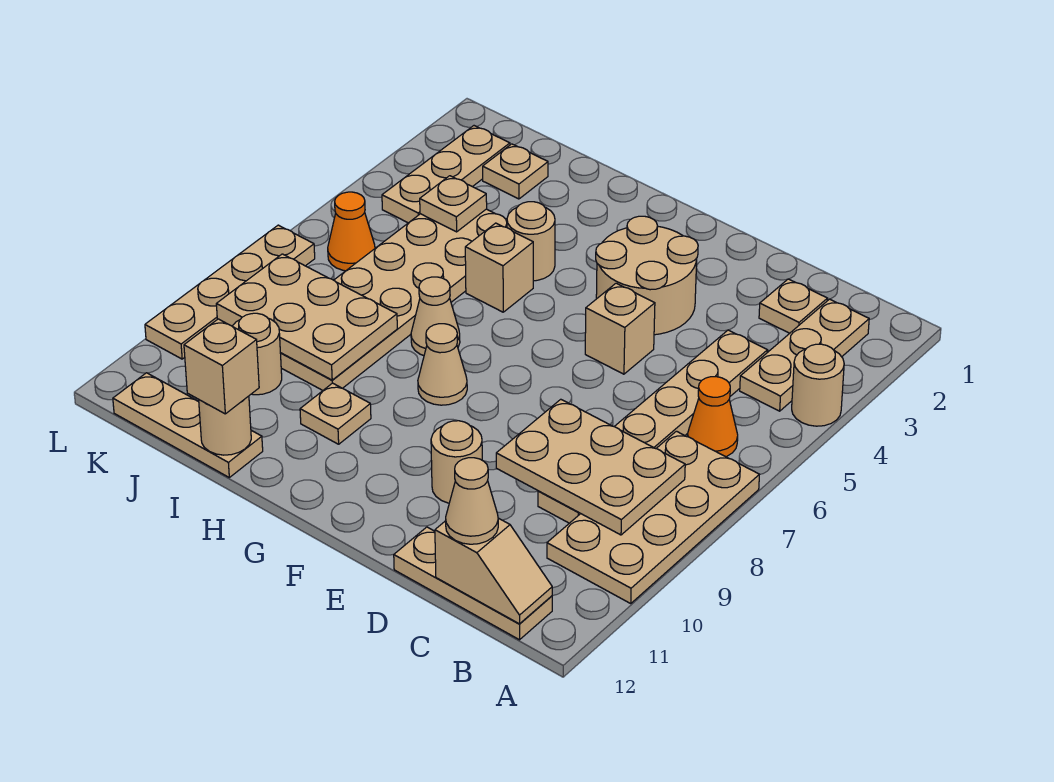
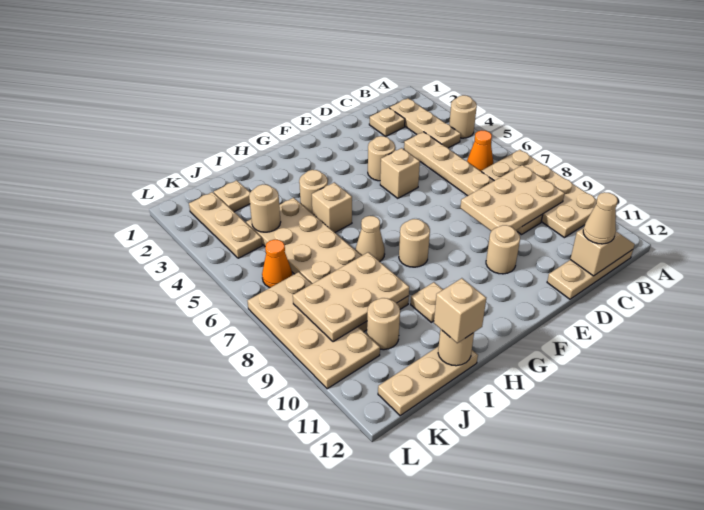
tan 2x2 round brick [596,216,698,335] -> tan 1x1 round brick [368,136,395,181]
tan 1x1 cone [418,324,467,405] -> tan 1x1 round brick [399,219,430,267]
tan 1x1 plate [420,176,487,232] -> tan 1x1 round brick [249,184,281,232]
tan 1x4 plate [145,225,315,359] -> tan 2x4 plate [247,272,380,389]

